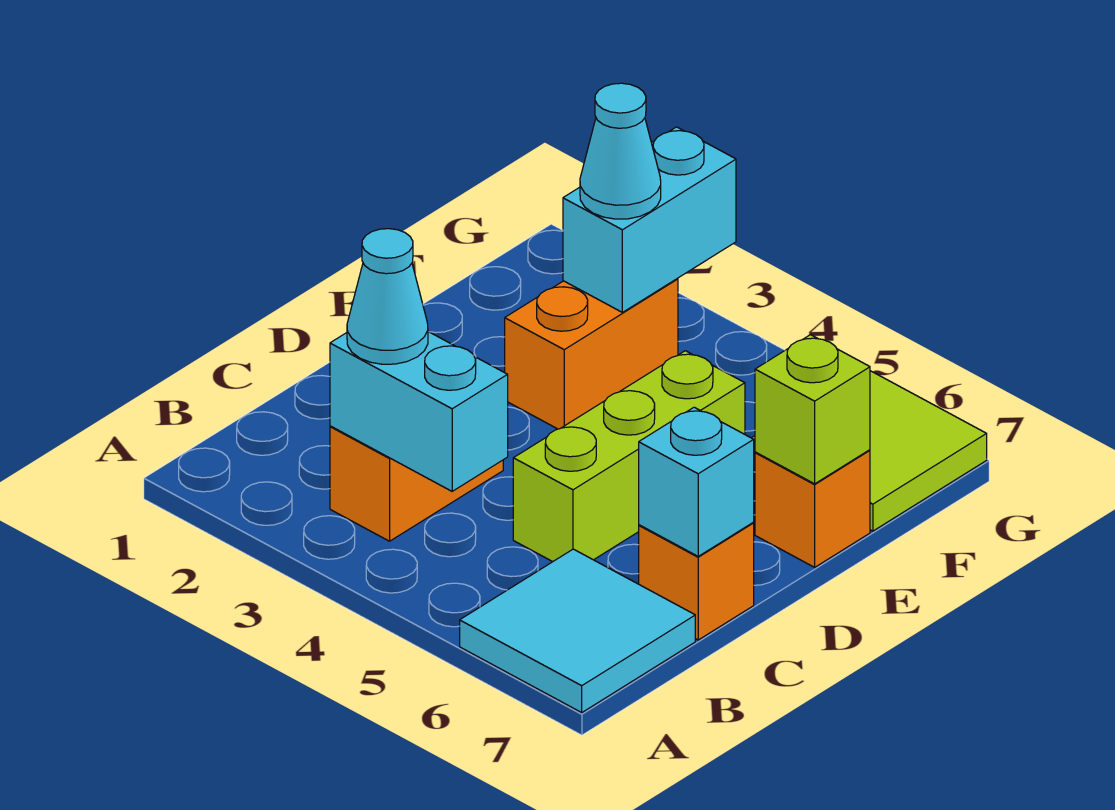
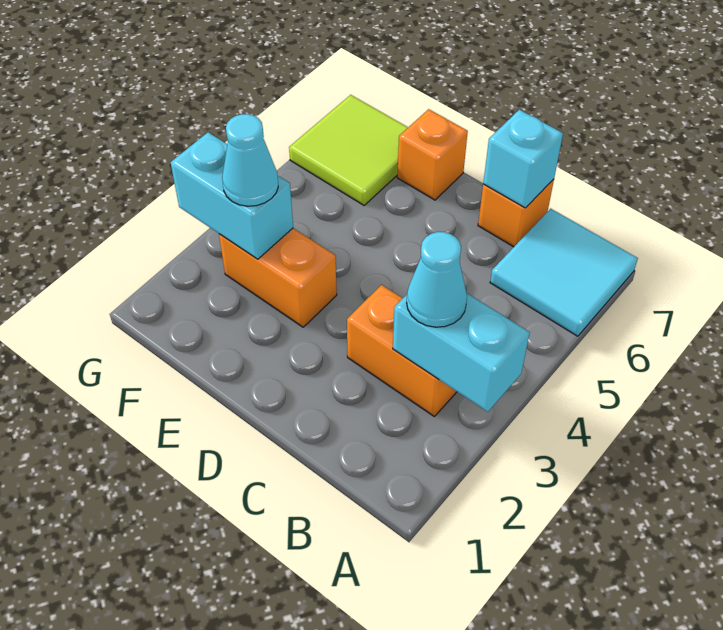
cyan 1x2 brick [330,332,508,491] -> cyan 1x2 brick turned to [393,293,530,412]
lime 1x3 brick [513,351,745,562] -> none
lime 1x1 brick [755,335,870,484] -> none

